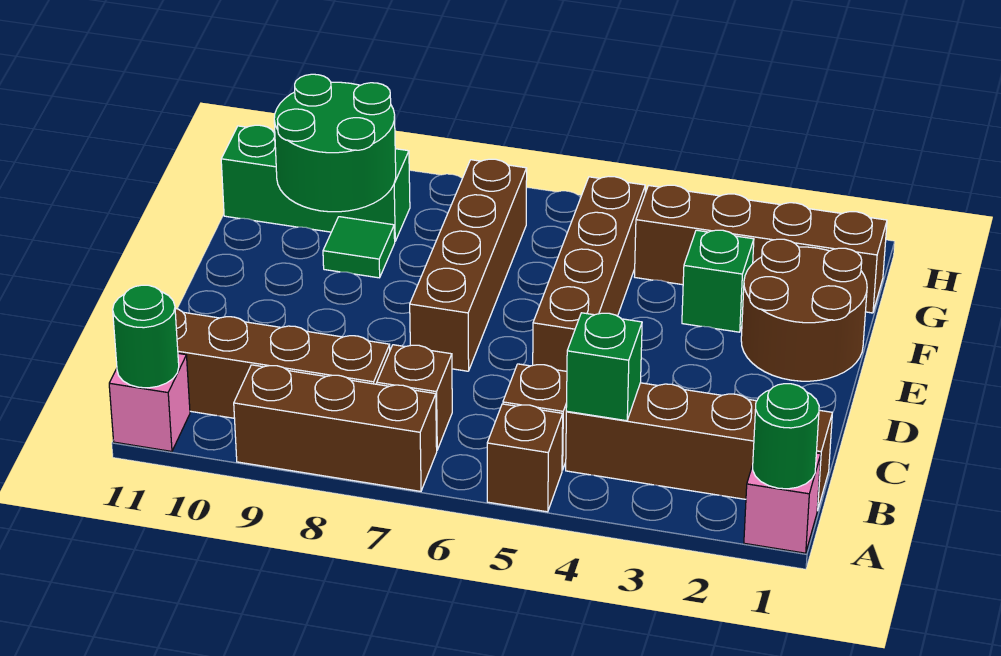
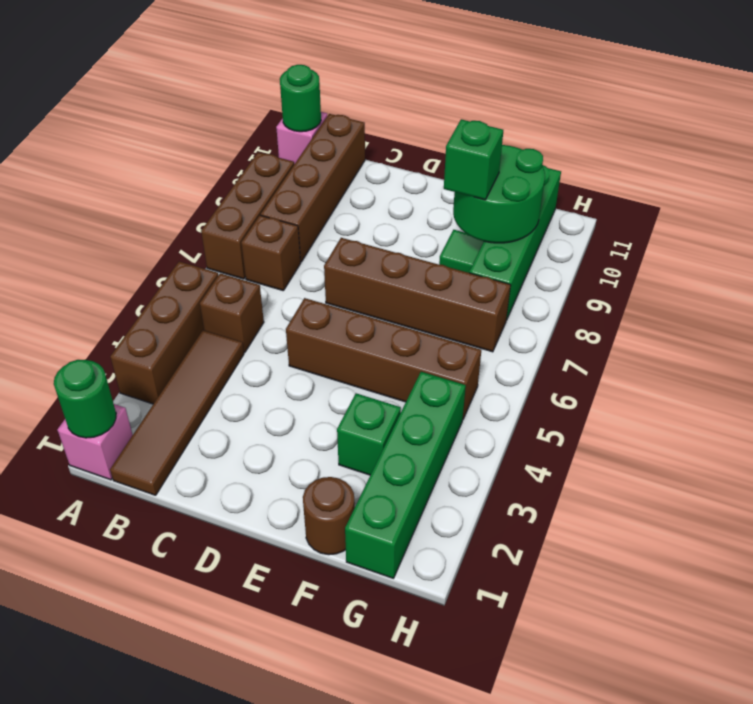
brown 1x1 brick [487,404,563,512] -> brown 1x3 brick [110,261,218,404]
brown 1x4 brick [566,383,832,511] -> brown 1x4 tile [110,330,244,495]
green 1x1 brick [566,313,642,421] -> green 1x1 brick moved to [444,119,503,200]
brown 2x2 round brick [741,239,867,381] -> brown 1x1 round brick [303,477,355,555]
brown 1x4 brick [635,185,887,313] -> green 1x4 brick [345,372,466,578]
green 1x3 brick [221,125,410,241] -> green 1x4 brick [469,165,561,320]

